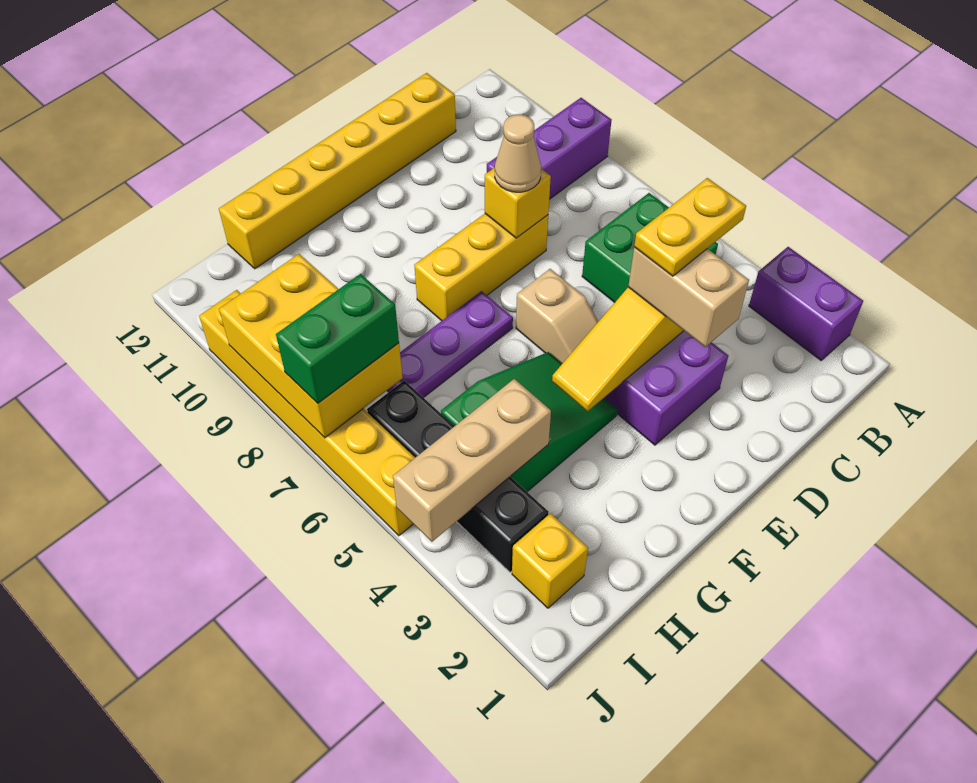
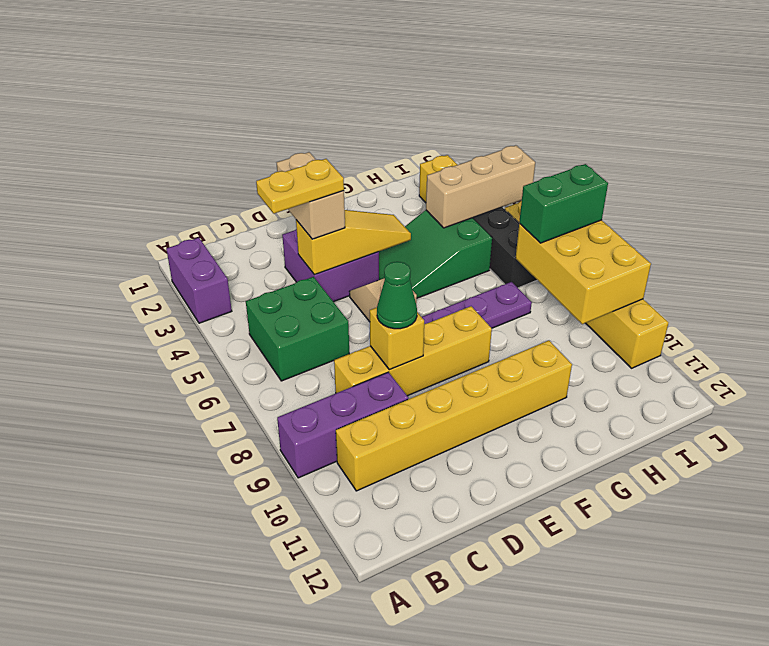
yellow 1x6 brick [219,73,456,269] -> yellow 1x6 brick moved to [336,340,572,491]
yellow 1x3 brick [414,214,548,321] -> yellow 1x4 brick [334,306,492,396]
tan 1x1 cone [495,114,541,192] -> green 1x1 cone [377,262,417,329]

